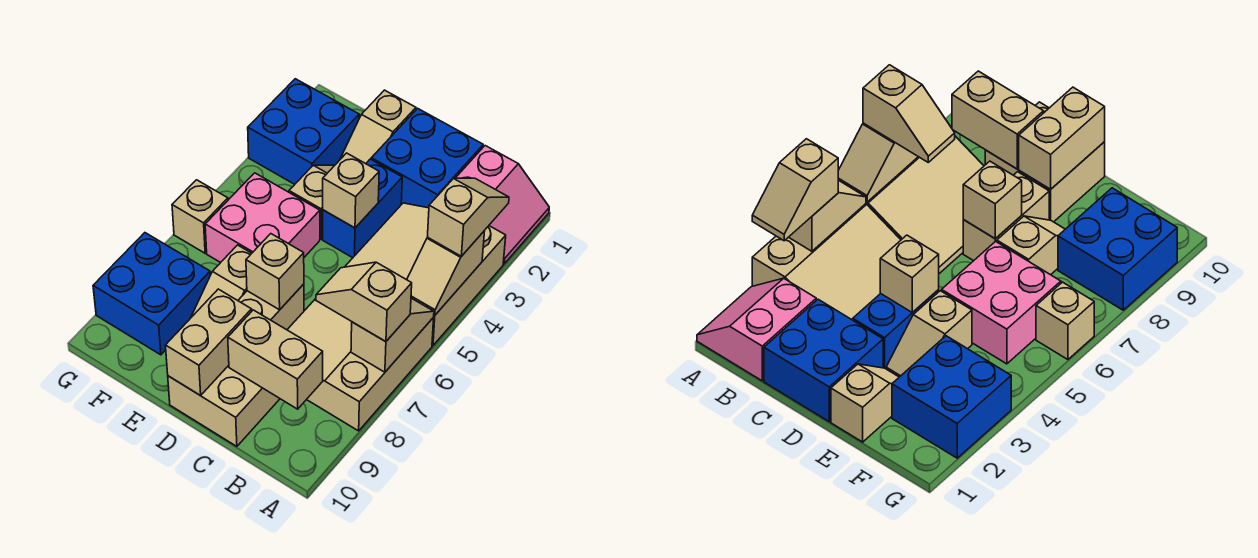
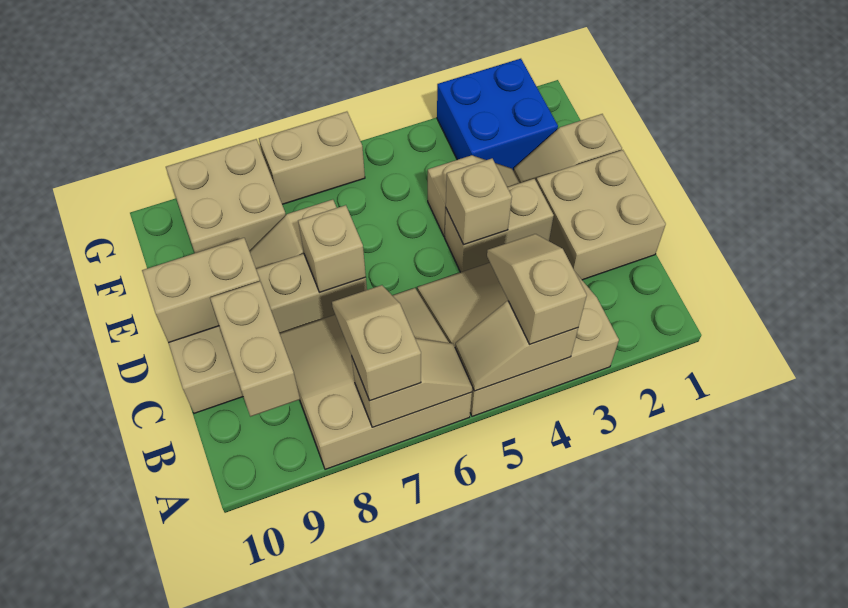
pink 2x2 slope [456,146,549,264] -> none
tan 1x2 slope [428,178,509,256] -> tan 1x2 slope turned to [487,234,587,344]
blue 2x2 brick [371,108,483,208] -> tan 2x2 brick [536,150,666,280]
blue 1x2 brick [323,159,402,258] -> tan 1x2 brick [445,179,554,272]
pink 2x2 brick [205,173,320,263] -> none
blue 2x2 brick [93,233,210,355] -> tan 2x2 brick [166,139,286,253]
tan 1x1 brick [172,180,228,253] -> tan 1x2 brick [259,112,365,204]

